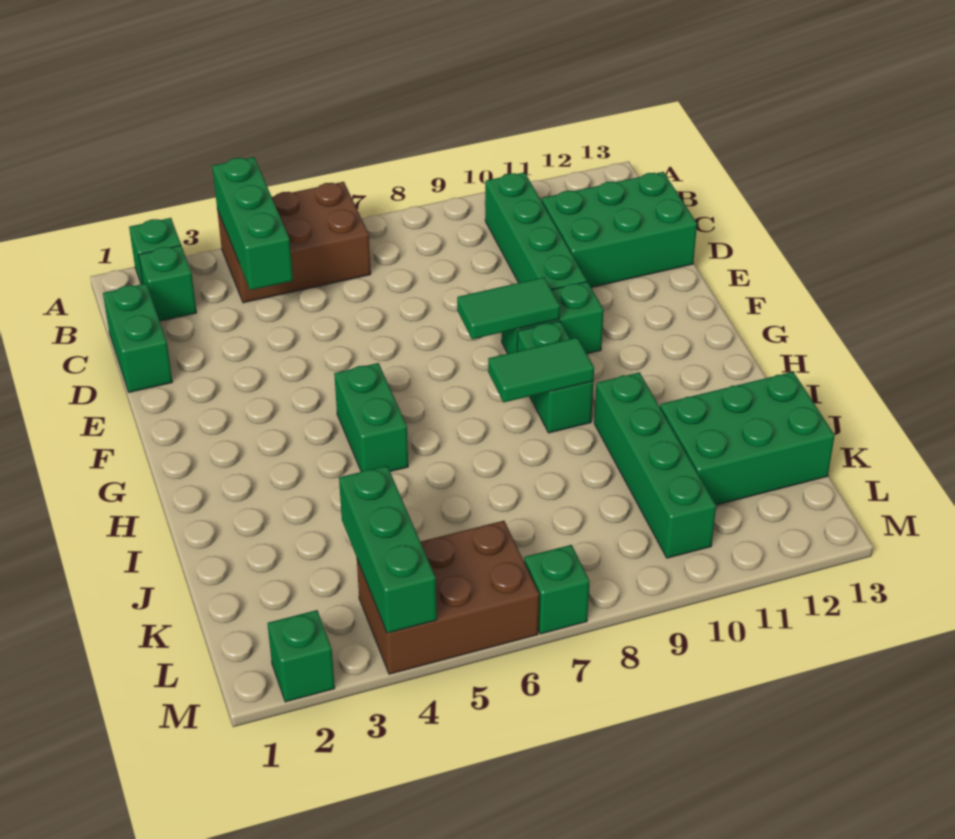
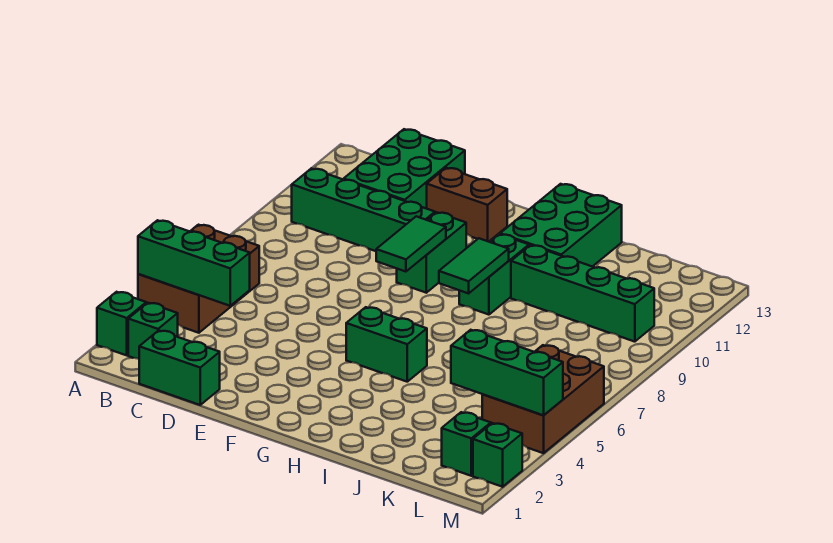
none -> brown 1x2 brick [427,168,507,242]
green 1x2 brick [517,321,593,433] -> green 1x2 brick turned to [459,234,529,315]
green 2x3 brick [660,372,835,505] -> green 2x3 brick moved to [500,184,622,267]
green 1x1 brick [524,545,590,634] -> green 1x1 brick moved to [442,412,491,476]

